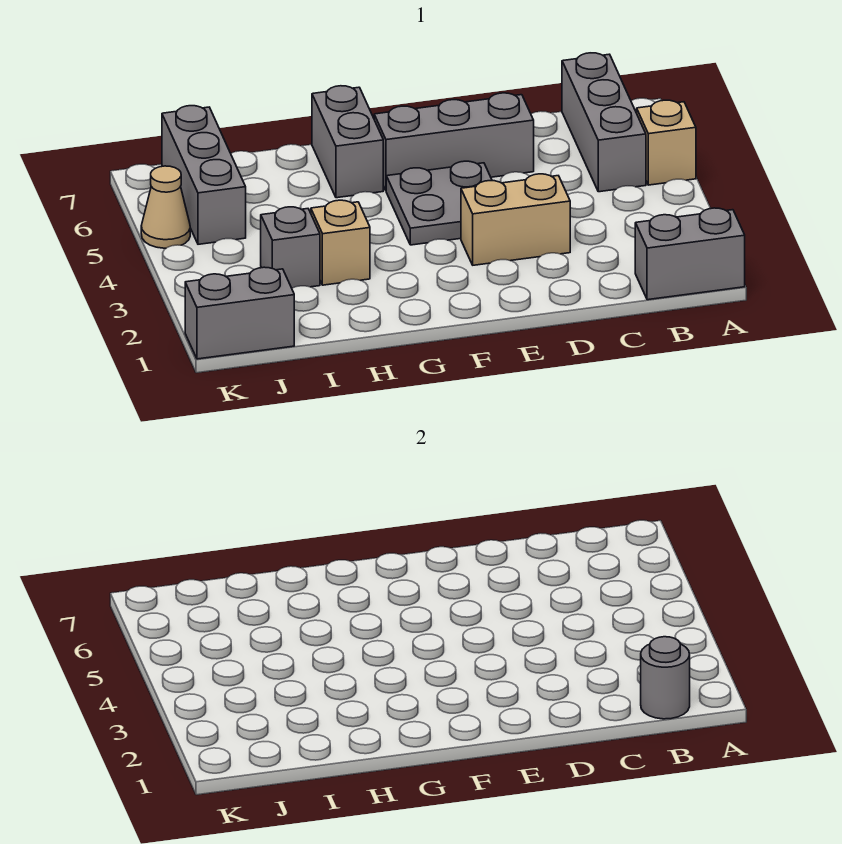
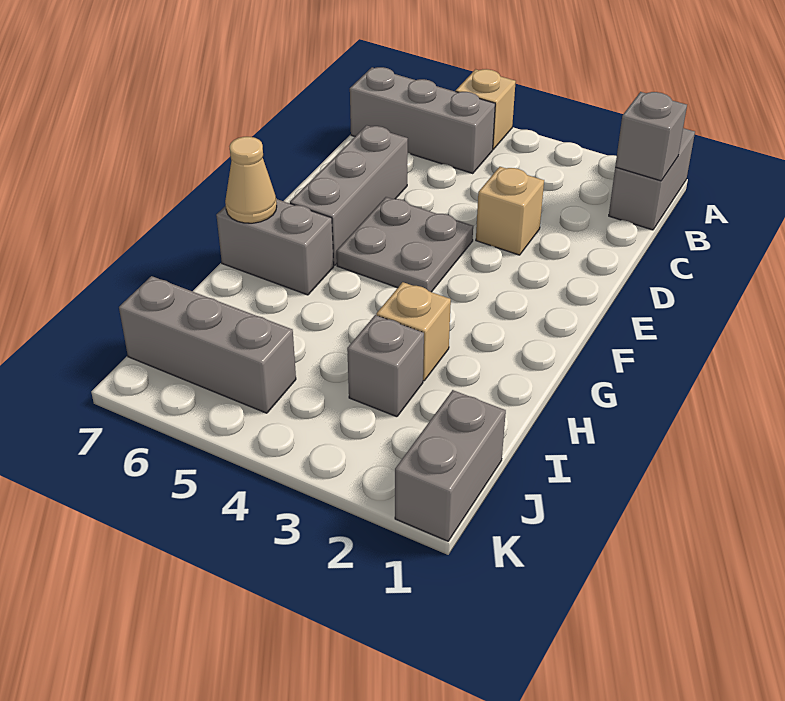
grey 1x1 round brick [641,637,690,719] -> grey 1x1 brick [615,92,687,181]
tan 1x2 brick [461,174,570,265] -> tan 1x1 brick [476,167,544,255]
tan 1x1 cone [141,166,190,248] -> tan 1x1 cone moved to [225,137,277,223]

